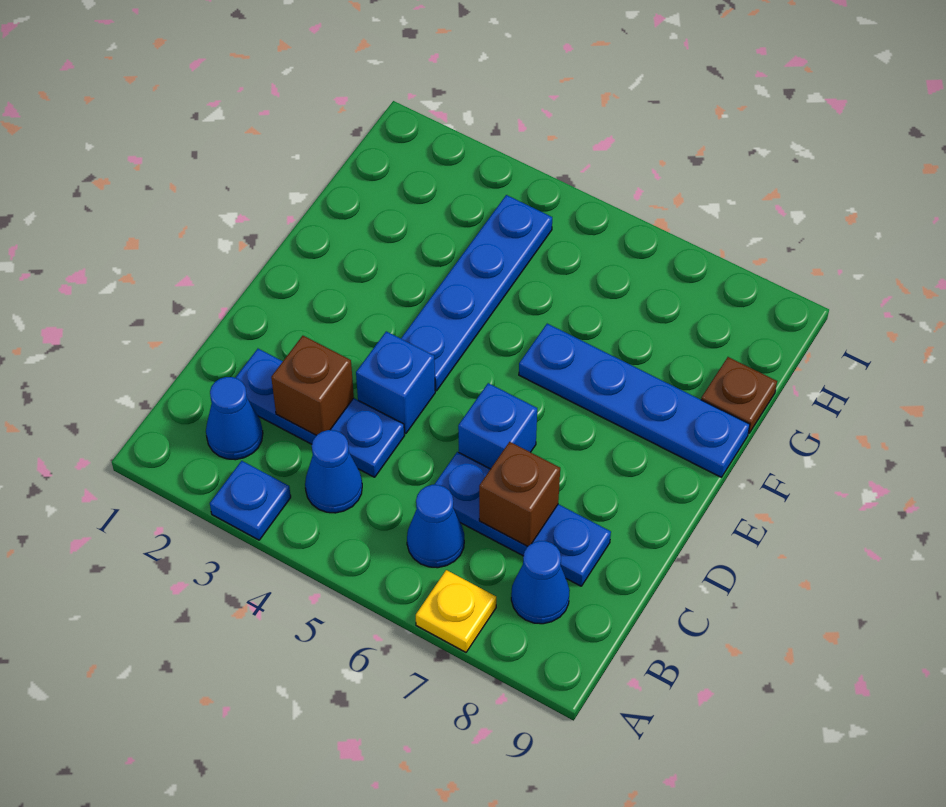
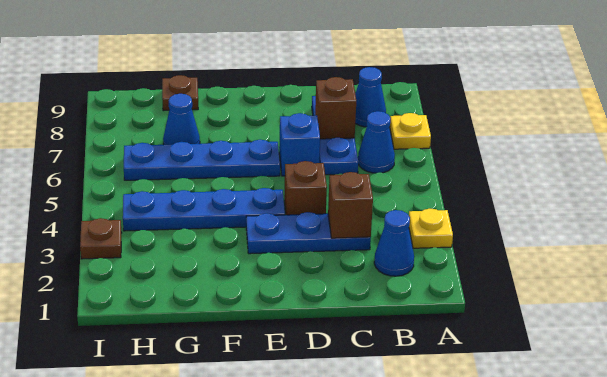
blue 1x1 plate [210,461,291,540] -> yellow 1x1 plate [409,209,453,248]
blue 1x1 cone [305,430,362,513] -> blue 1x1 cone moved to [163,94,200,145]
blue 1x3 plate [235,349,405,477] -> blue 1x3 plate turned to [246,212,371,254]
blue 1x1 brick [356,331,435,434] -> brown 1x1 brick [284,161,327,215]
blue 1x4 plate [519,324,750,477] -> blue 1x4 plate turned to [124,140,280,180]
none -> brown 1x1 plate [80,218,122,259]

